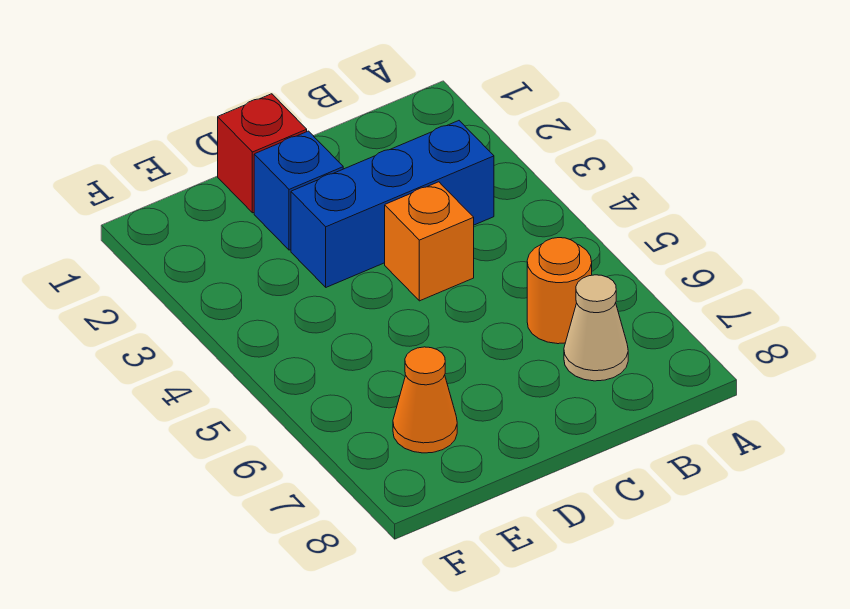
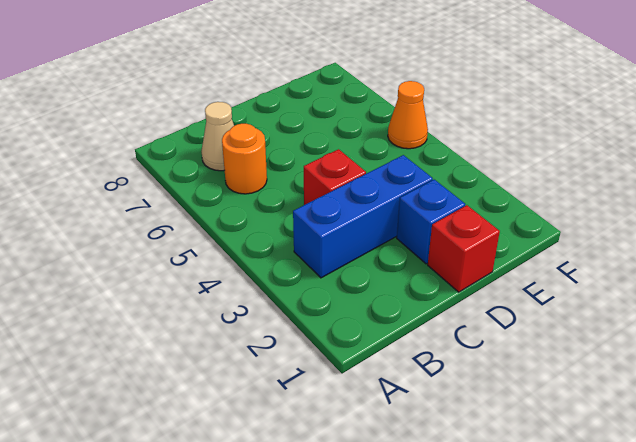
orange 1x1 brick [385,182,474,301] -> red 1x1 brick [304,149,366,205]
orange 1x1 cone [393,347,457,453] -> orange 1x1 cone moved to [388,81,428,149]

